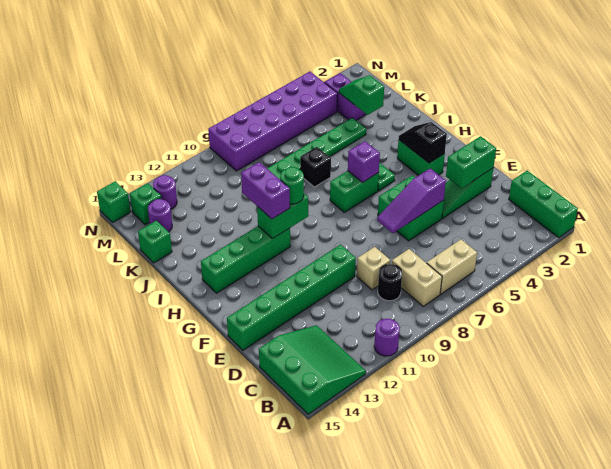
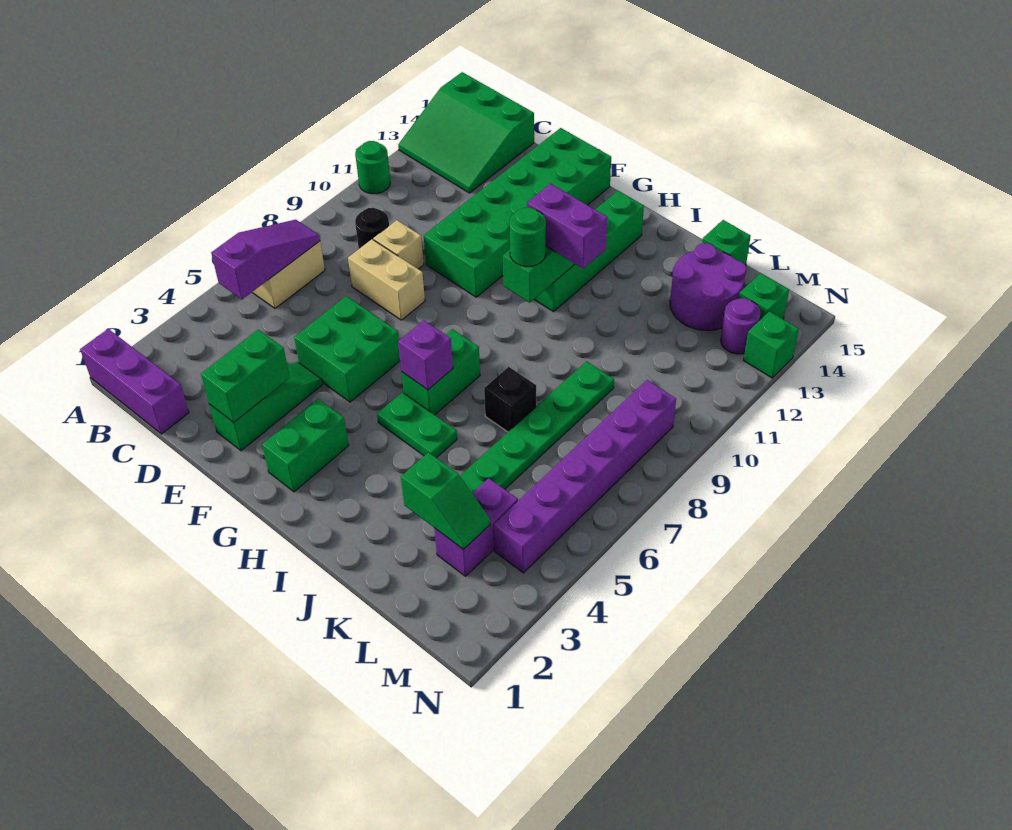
green 1x3 brick [509,171,578,238] -> purple 1x3 brick [80,329,189,434]
purple 1x1 round brick [374,319,400,356] -> green 1x1 round brick [355,141,390,194]
tan 1x2 brick [392,249,442,306] -> tan 1x2 brick moved to [348,239,425,320]
purple 1x3 slope [377,168,446,233] -> purple 1x3 slope moved to [211,220,320,299]
green 1x6 brick [227,245,356,350] -> green 2x6 brick [424,128,611,297]
green 1x2 brick [397,140,445,175] -> green 1x2 brick turned to [262,399,349,492]
black 1x2 slope [399,122,447,163] -> none
purple 1x2 brick [325,73,366,120] -> purple 1x2 brick turned to [434,478,518,576]
purple 1x1 round brick [148,199,172,232] -> purple 2x2 round brick [670,243,746,330]
purple 2x6 brick [208,72,338,171] -> purple 1x6 brick [493,380,676,573]
green 1x1 brick [97,181,131,222] -> green 1x1 brick moved to [744,311,799,378]

